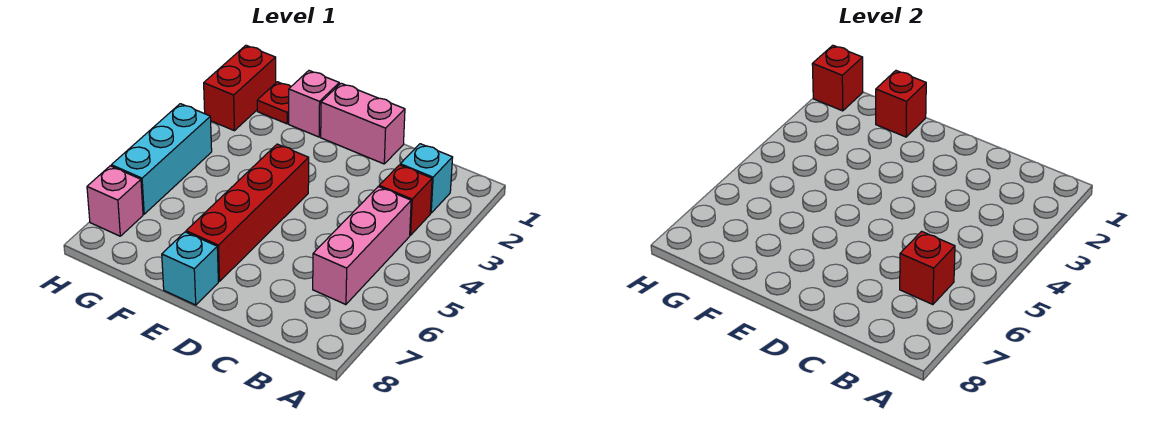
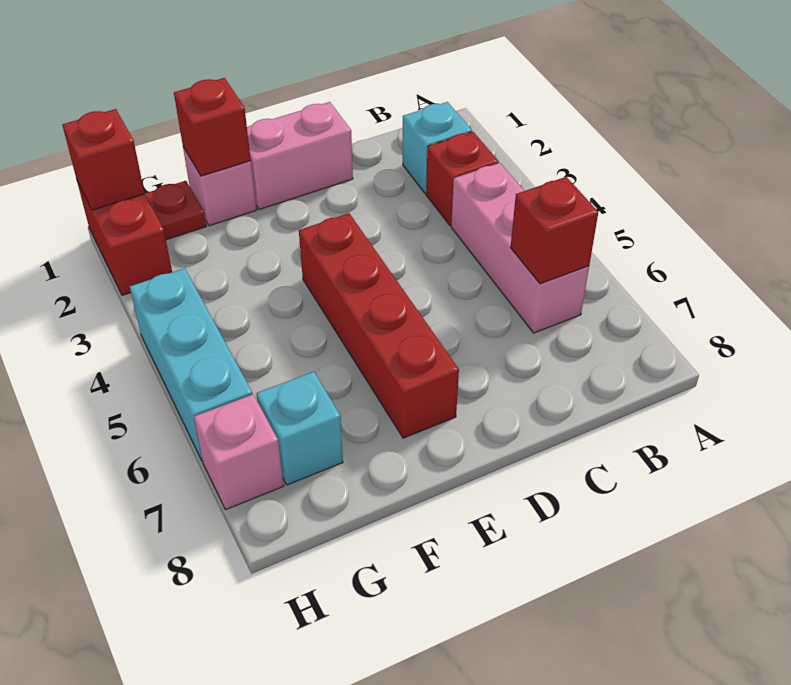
cyan 1x1 brick [162,232,218,305] -> cyan 1x1 brick moved to [256,372,343,485]

